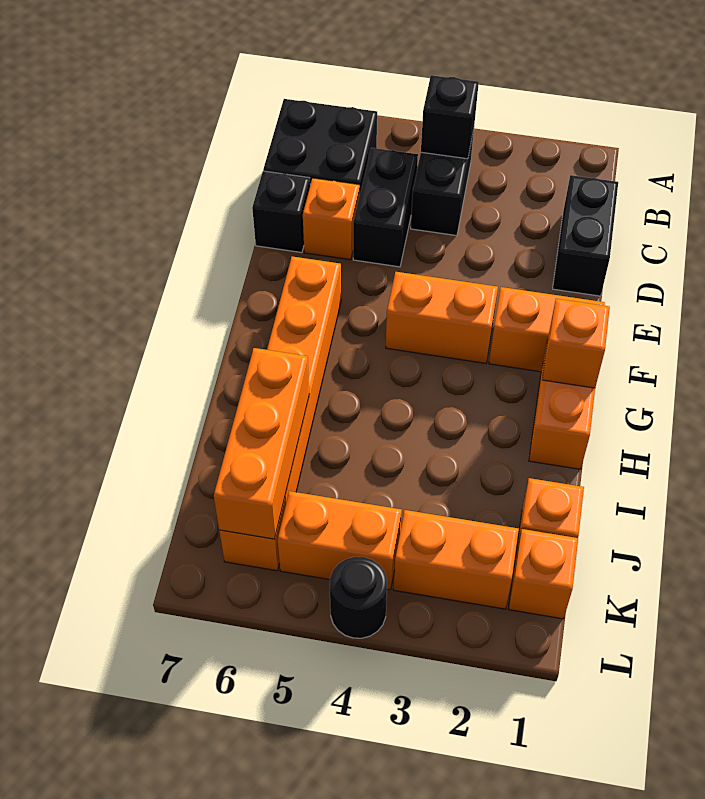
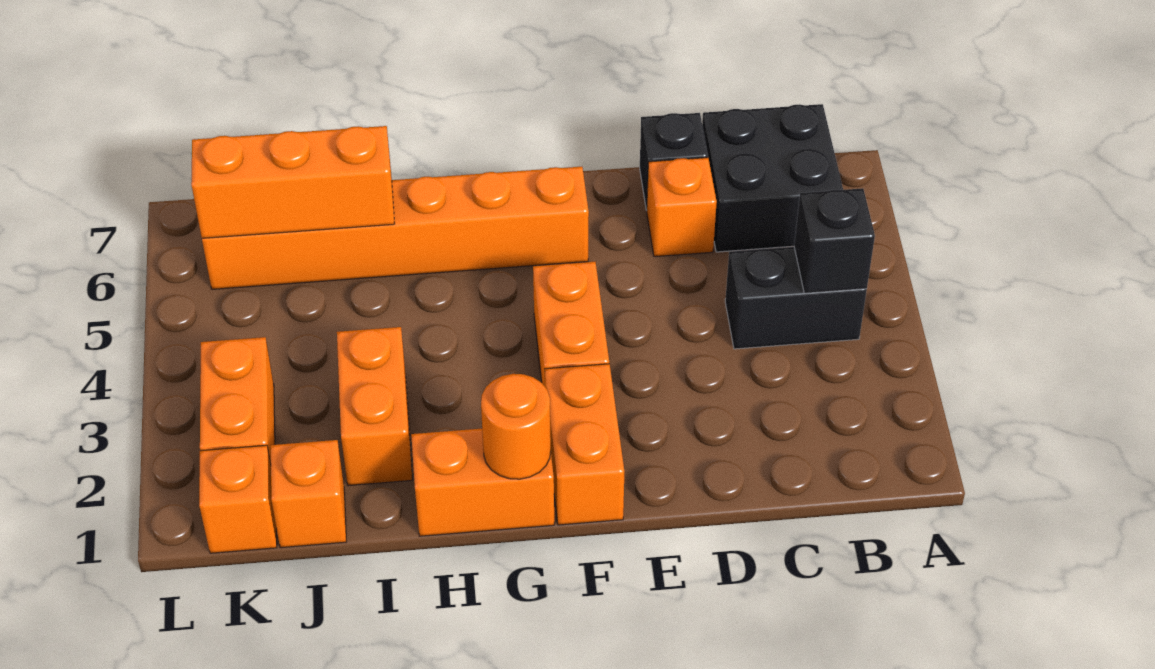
black 1x2 brick [553,175,618,296] -> none
black 1x2 brick [353,148,418,267] -> none
orange 1x1 brick [542,299,610,388] -> orange 1x1 round brick [481,374,551,479]
orange 1x2 brick [277,491,402,590] -> orange 1x2 brick moved to [337,327,412,486]
black 1x1 round brick [330,557,387,638] -> none

